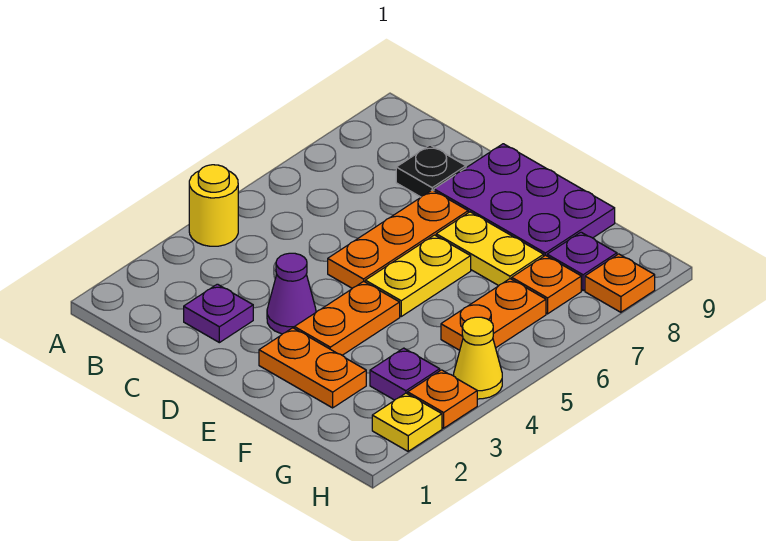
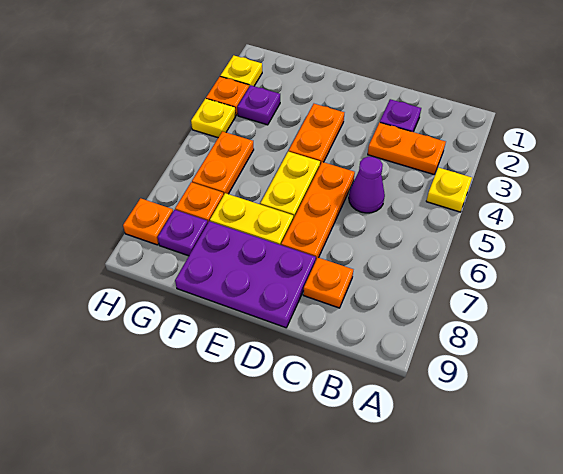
yellow 1x1 round brick [189,165,238,246] -> yellow 1x1 plate [426,168,472,212]
black 1x1 plate [396,145,466,197] -> orange 1x1 plate [303,258,353,308]
purple 1x1 cone [267,253,316,334] -> purple 1x1 cone moved to [349,157,385,213]
orange 1x2 plate [259,328,366,408] -> orange 1x2 plate moved to [368,122,446,174]
yellow 1x1 cone [454,317,502,399] -> yellow 1x1 plate [191,99,236,138]

